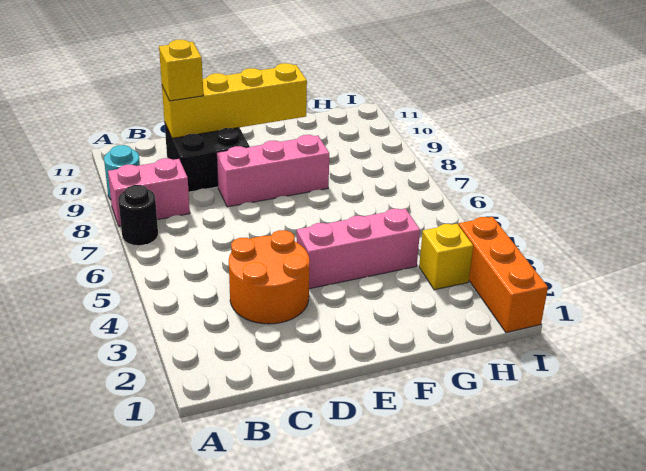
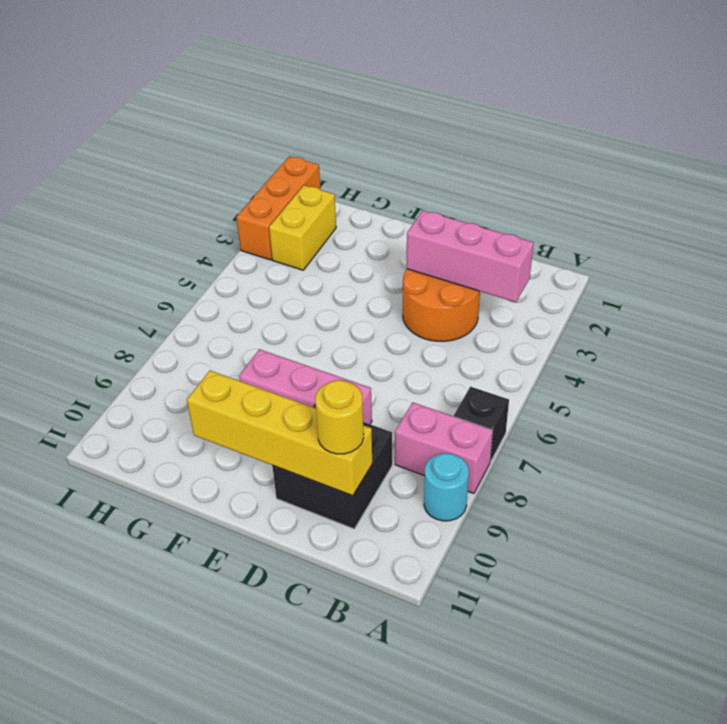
black 1x1 round brick [118,185,158,246] -> black 1x1 brick [454,387,509,462]
yellow 1x1 brick [159,40,203,101] -> yellow 1x1 round brick [315,380,364,454]
pink 1x3 brick [297,208,420,289] -> pink 1x3 brick moved to [407,211,534,302]
yellow 1x1 brick [419,224,473,290] -> yellow 1x2 brick [269,185,336,270]

